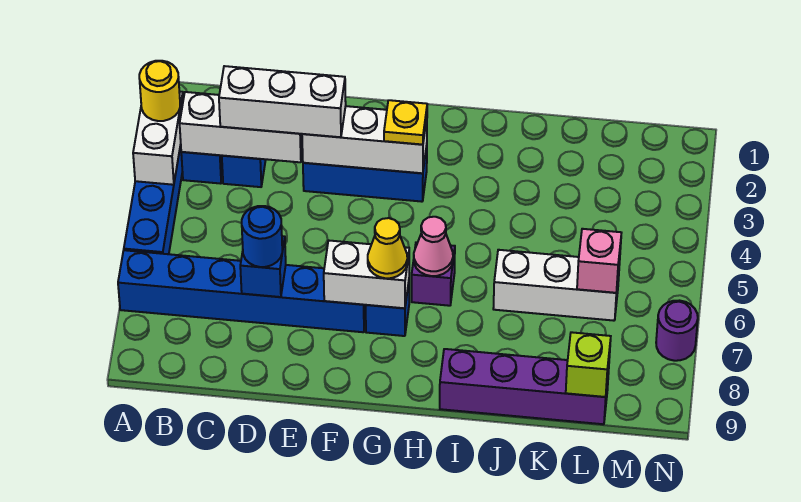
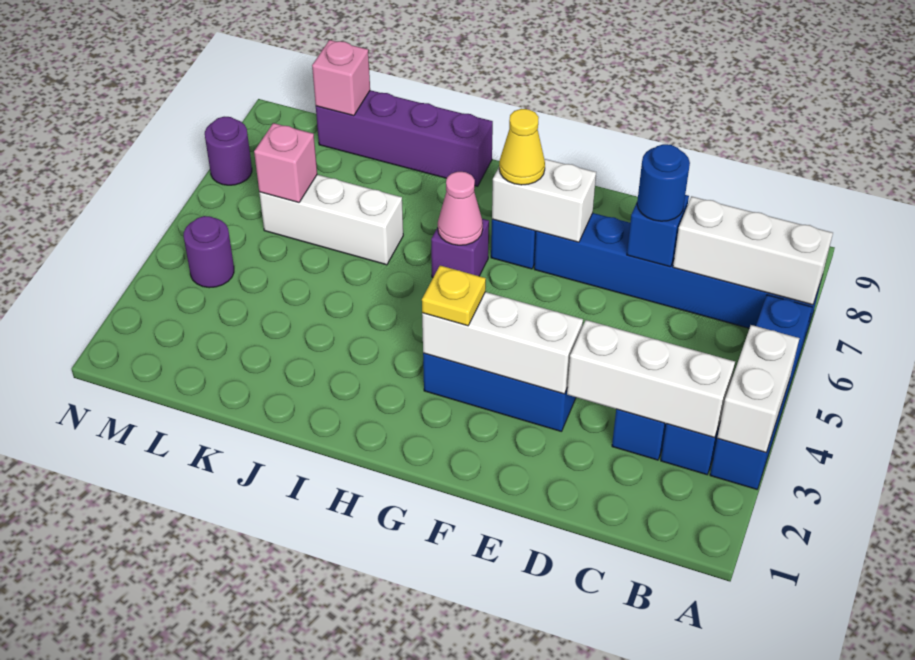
yellow 1x1 round brick [139,61,180,121] -> none
white 1x3 brick [219,66,346,137] -> white 1x3 brick moved to [673,196,833,305]
lime 1x1 brick [566,332,611,397] -> pink 1x1 brick [312,40,370,116]
none -> purple 1x1 round brick [184,216,234,288]

